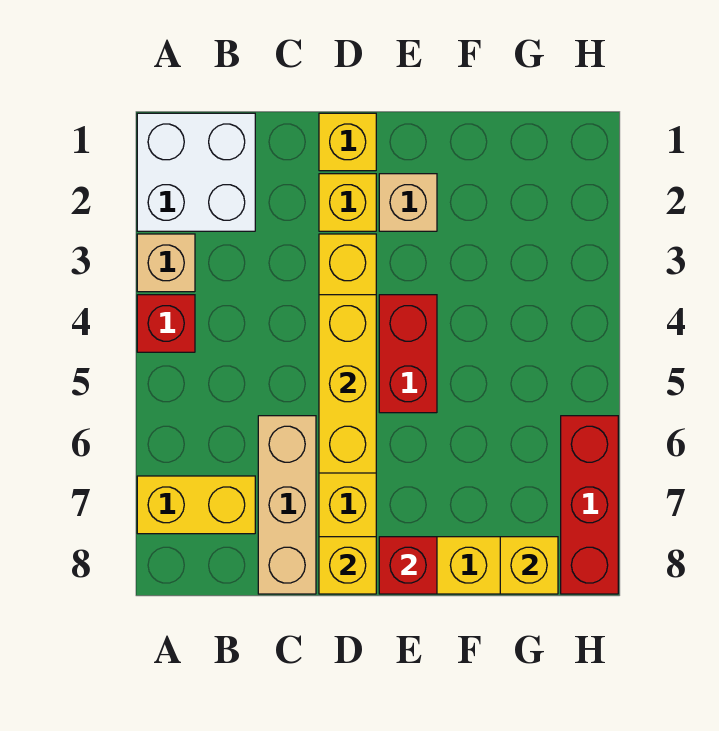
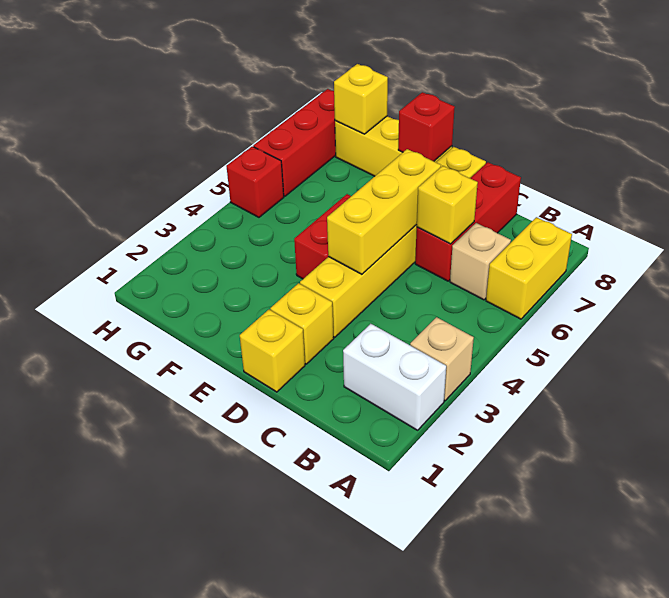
white 2x2 brick [137,113,255,231] -> white 1x2 brick [343,324,446,430]
red 1x1 brick [137,295,195,352] -> red 1x1 brick moved to [226,146,284,217]
yellow 1x2 brick [137,476,255,534] -> yellow 1x2 brick turned to [486,217,572,319]
tan 1x3 brick [258,416,316,594] -> red 1x3 brick [415,162,521,281]
yellow 1x1 brick [319,537,376,594] -> yellow 1x1 brick moved to [417,166,478,244]
tan 1x1 brick [379,174,437,231] -> tan 1x1 brick moved to [450,223,511,300]

